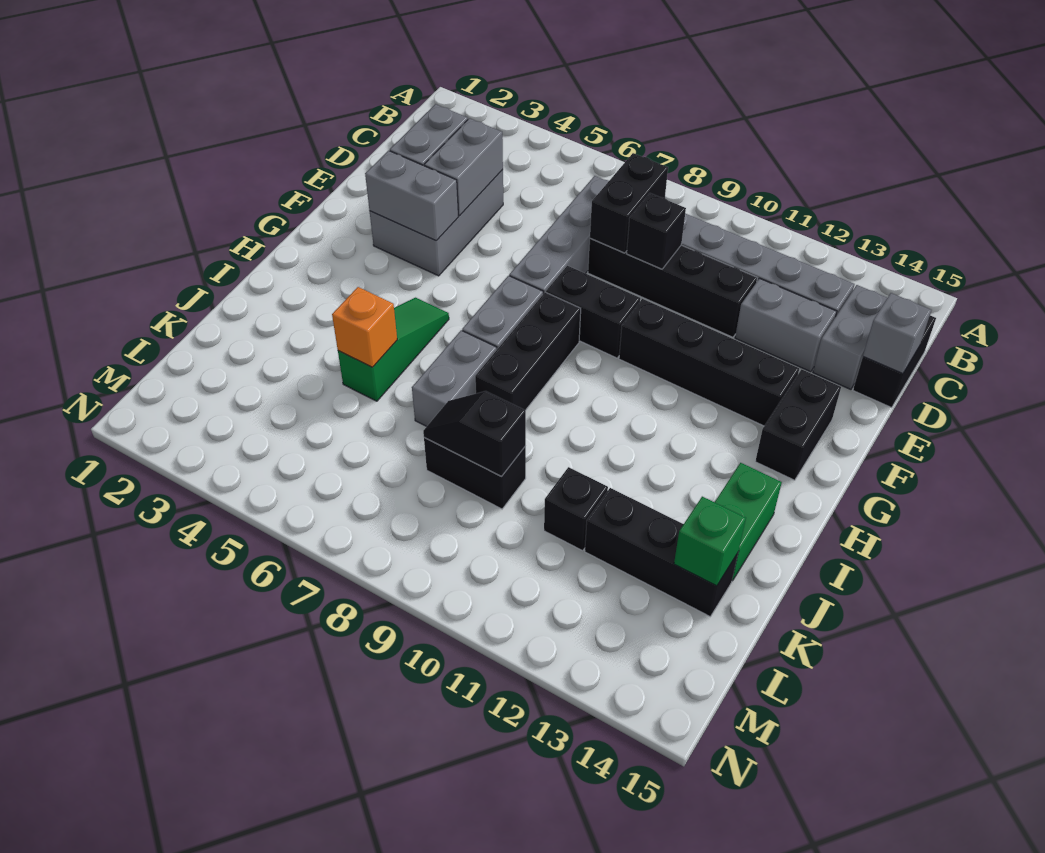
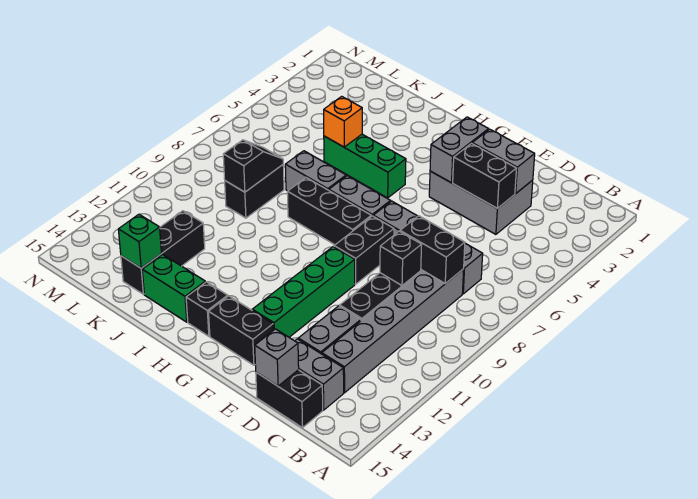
grey 1x2 brick [424,118,503,216] -> black 1x2 brick [453,144,517,208]
black 1x4 brick [619,299,799,426] -> green 1x4 brick [252,247,355,337]
green 1x3 slope [338,298,449,401] -> green 1x3 brick [324,134,406,198]
black 1x1 brick [544,467,608,551] -> black 1x1 brick moved to [186,282,228,336]

